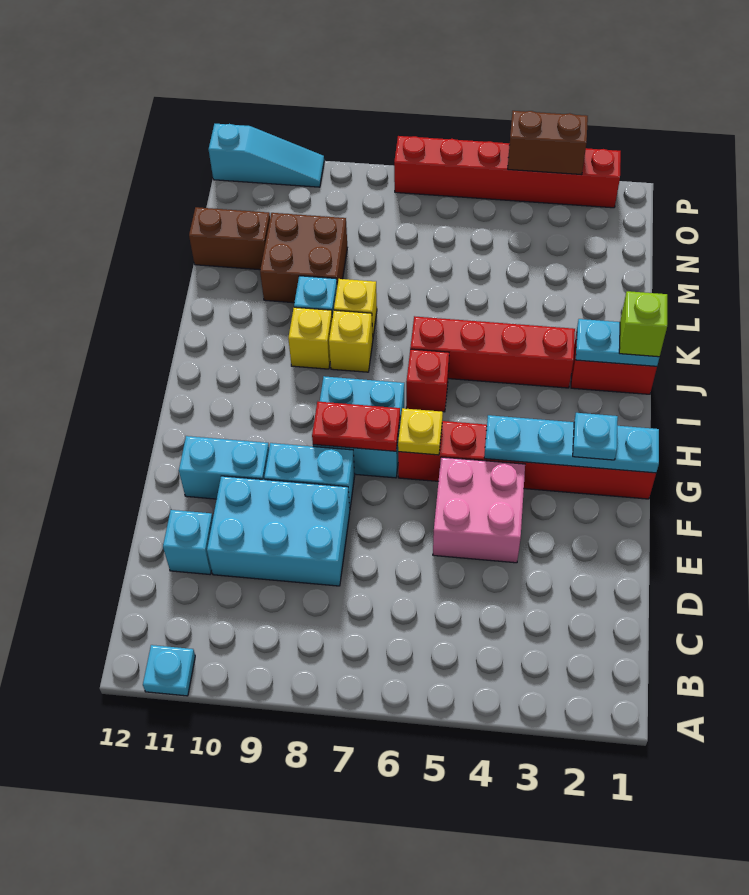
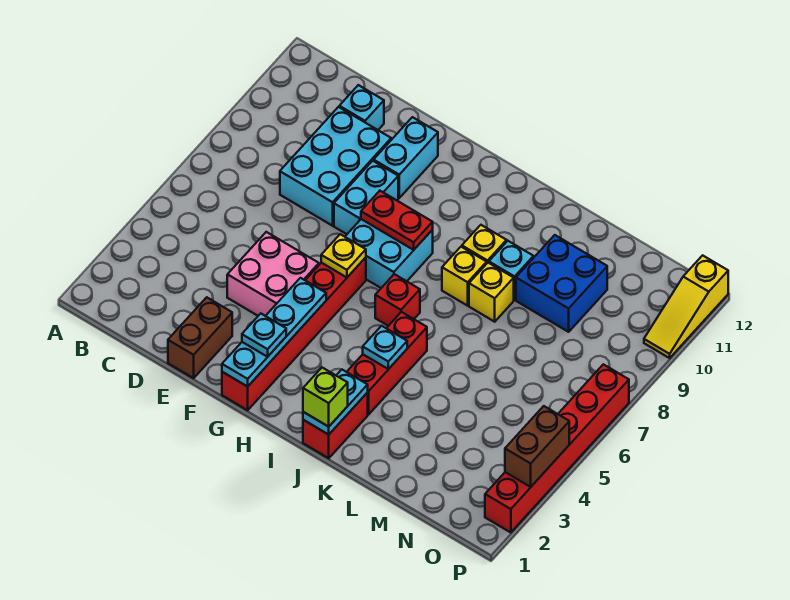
cyan 1x1 plate [143,645,195,696] -> cyan 1x1 plate moved to [363,326,407,369]
red 1x2 plate [312,402,400,451] -> red 1x2 plate turned to [361,191,433,250]
red 1x4 brick [410,316,575,388] -> red 1x3 brick [347,312,427,415]
brown 2x2 brick [260,213,347,303] -> blue 2x2 brick [516,235,607,332]
brown 1x2 brick [189,207,270,270] -> brown 1x2 brick moved to [168,297,232,378]
cyan 1x3 slope [209,124,324,187] -> yellow 1x3 slope [644,255,728,358]

